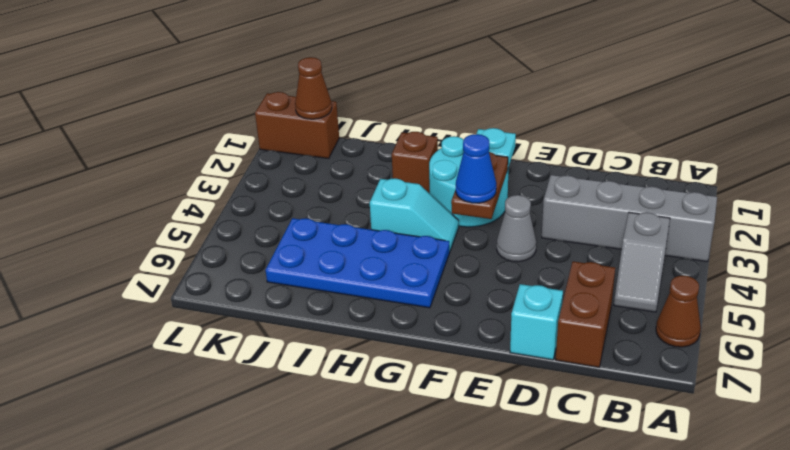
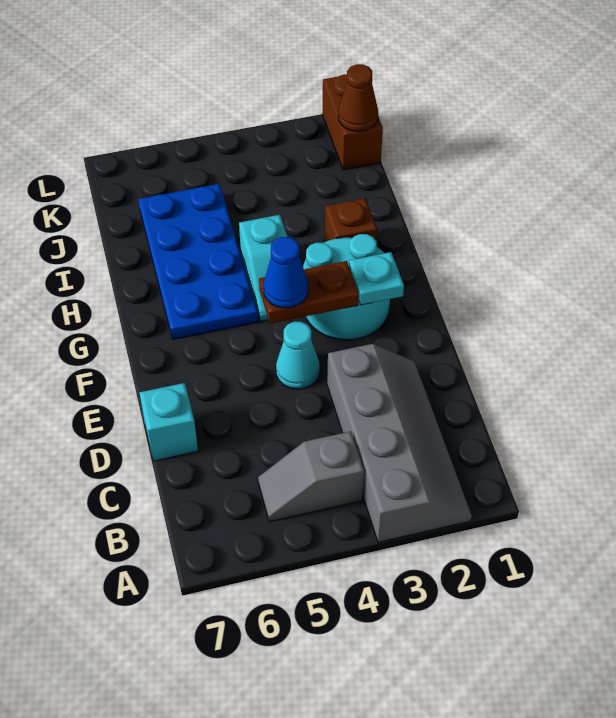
brown 1x1 cone [656,276,701,347] -> none
brown 1x2 brick [556,261,615,367] -> none
grey 1x1 cone [497,195,536,262] -> cyan 1x1 cone [276,322,320,389]

